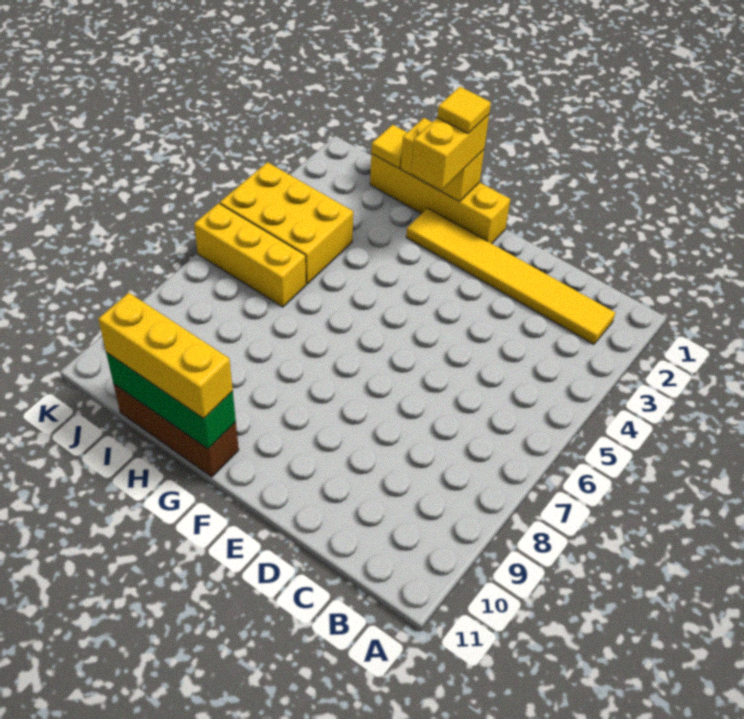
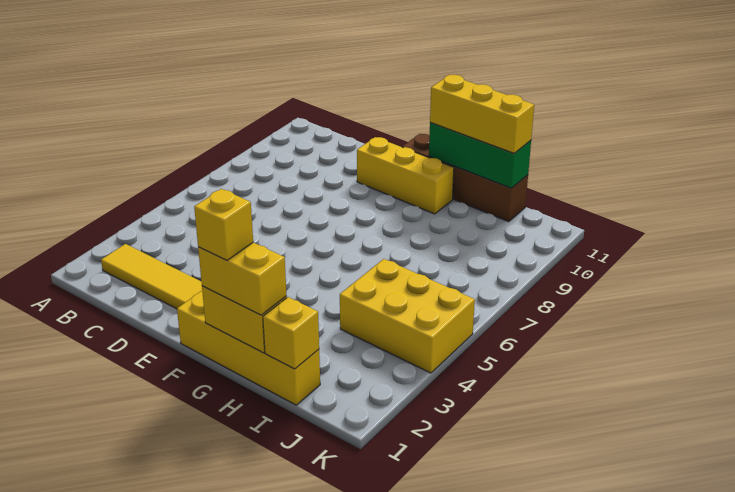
yellow 1x2 brick [411,115,489,190] -> yellow 1x2 brick turned to [198,243,286,315]
yellow 1x1 tile [437,87,491,133] -> yellow 1x1 brick [194,189,253,260]
brown 1x3 brick [114,384,239,477] -> brown 1x4 brick [402,134,528,222]
yellow 1x1 tile [371,125,407,168] -> yellow 1x1 brick [263,297,319,369]
yellow 1x3 brick [194,203,306,307] -> yellow 1x3 brick moved to [357,137,454,214]

